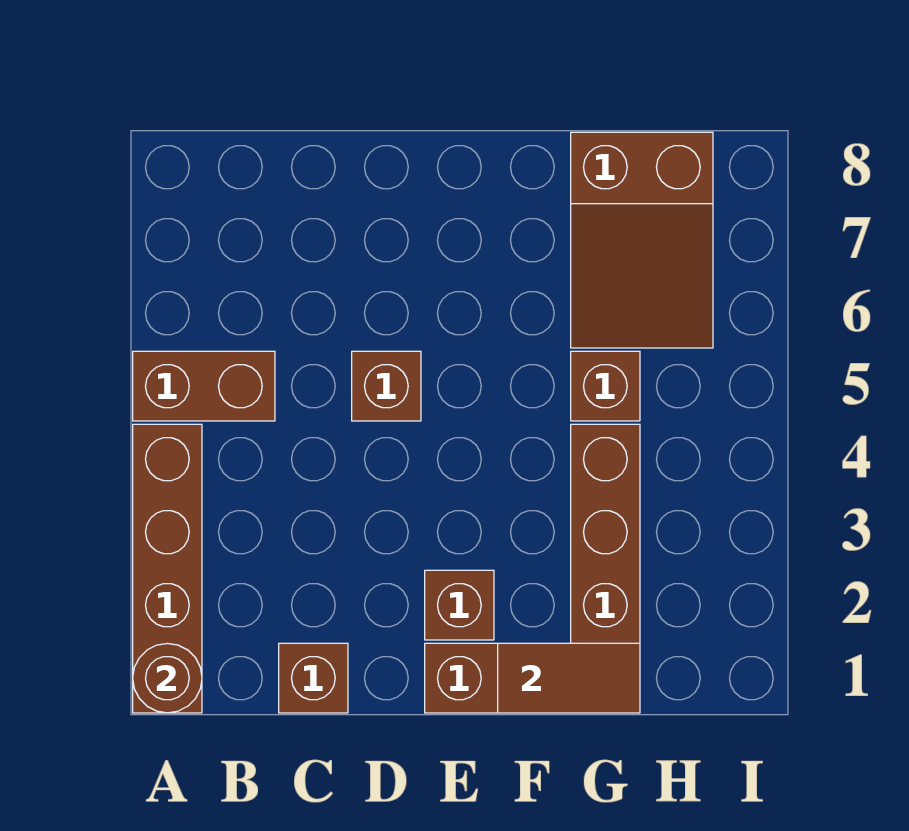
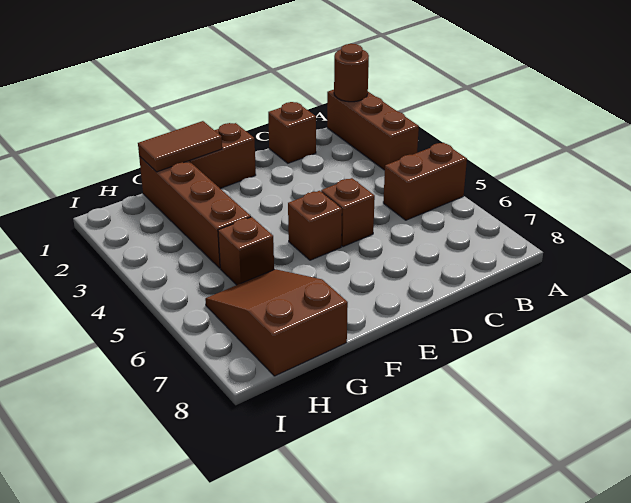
brown 1x4 brick [133,424,202,713] -> brown 1x3 brick [327,90,419,170]
brown 1x1 brick [425,570,494,640] -> brown 1x1 brick moved to [288,191,342,260]

